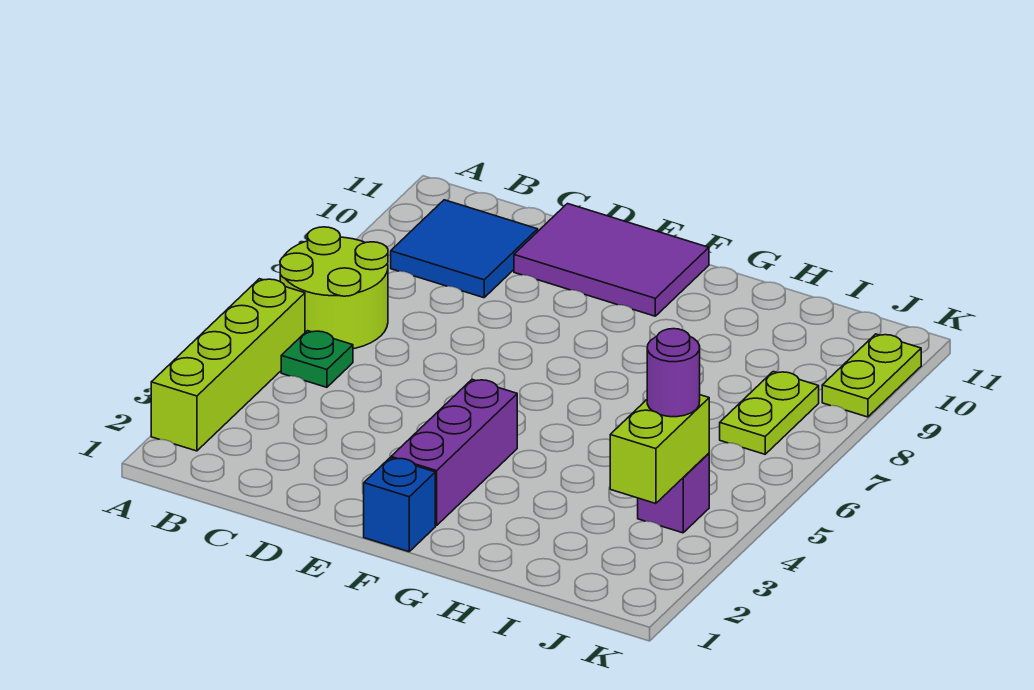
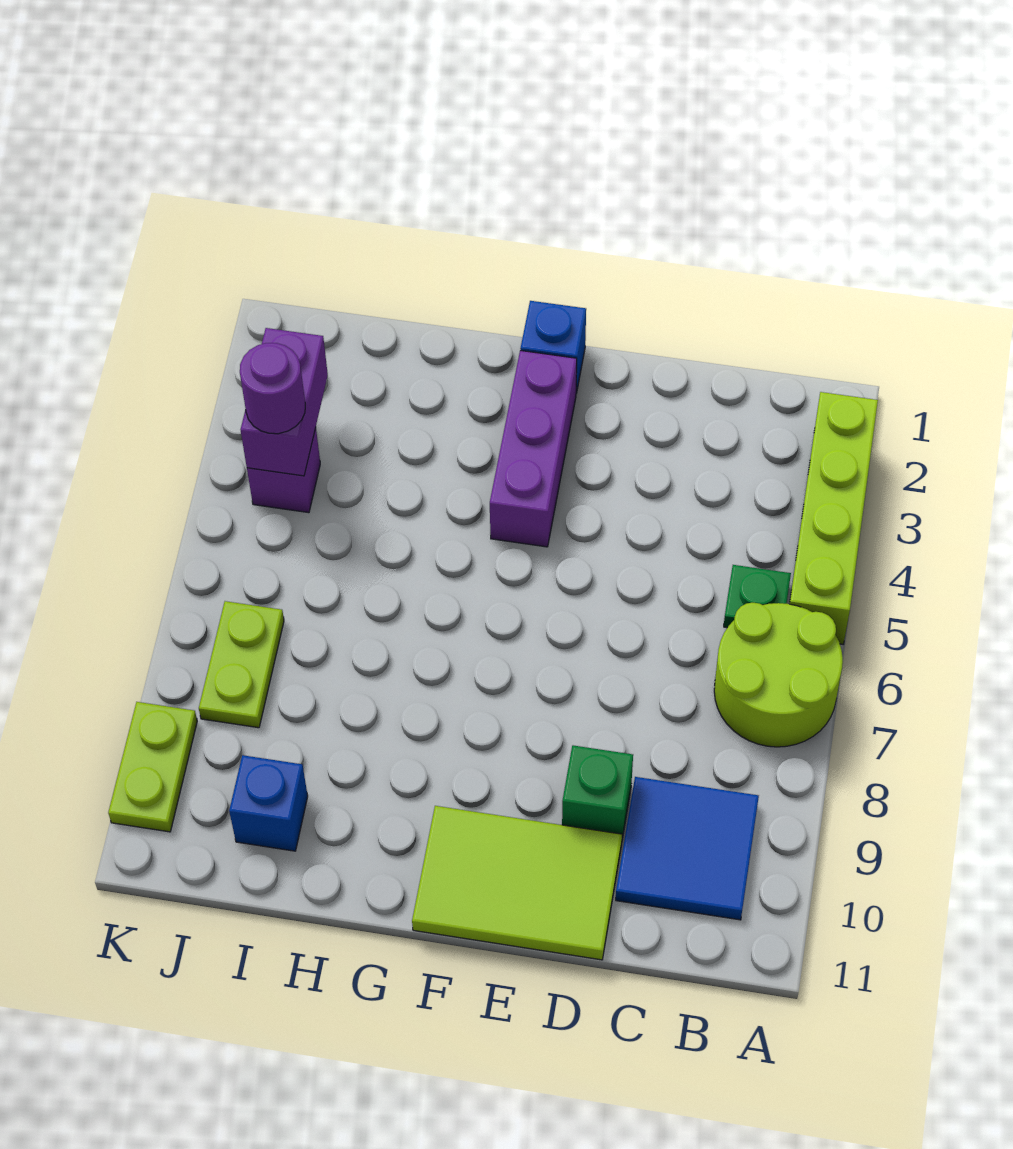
none -> green 1x1 brick [562,745,633,839]
purple 2x3 tile [514,204,709,316] -> lime 2x3 tile [412,806,622,960]
none -> blue 1x1 brick [229,755,308,851]
lime 1x2 brick [610,395,709,504] -> purple 1x2 brick [241,328,328,476]

